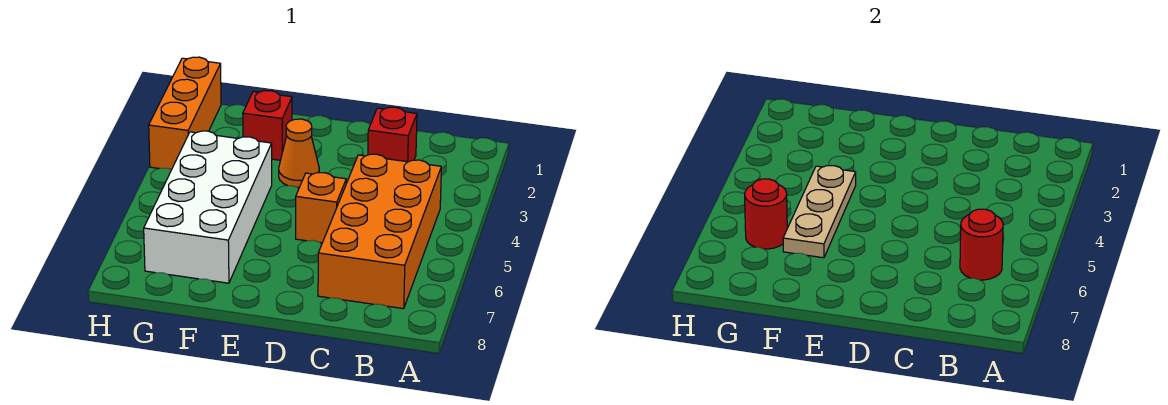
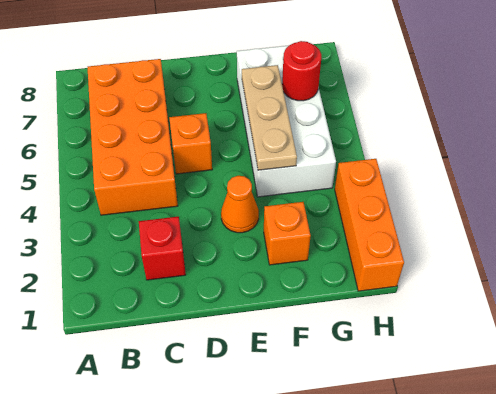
red 1x1 round brick [960,209,1003,280] -> none
red 1x1 brick [243,91,292,160] -> orange 1x1 brick [264,202,311,265]

